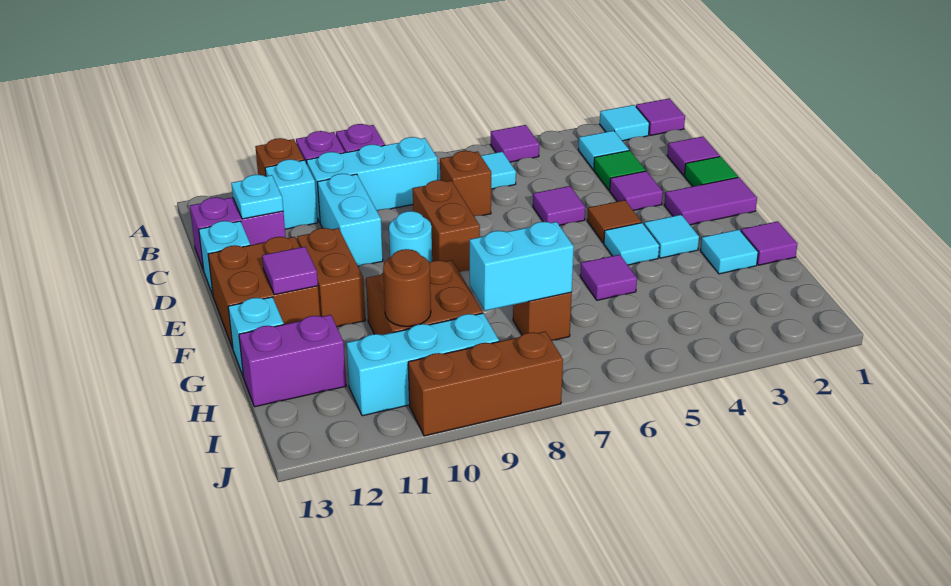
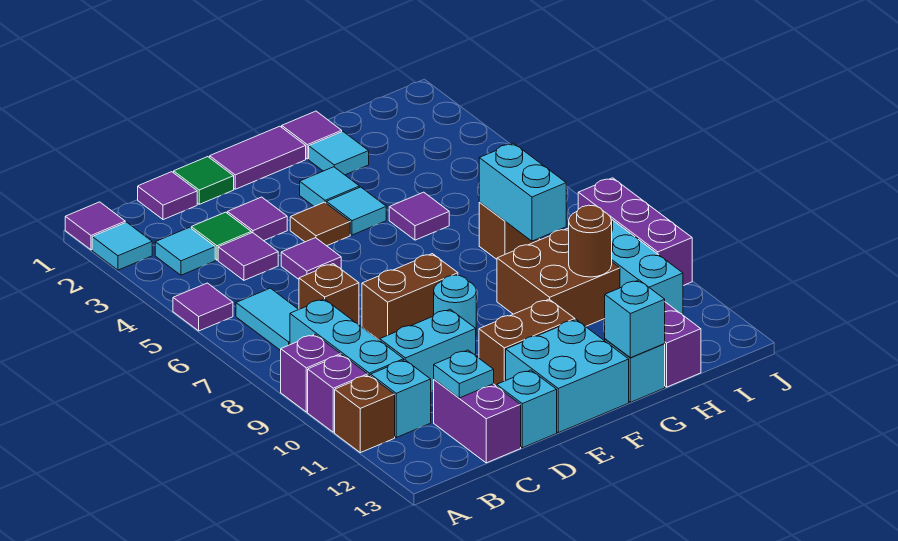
purple 1x2 tile [664,177,757,225] -> purple 1x2 tile turned to [210,126,306,189]
brown 2x2 brick [208,237,320,348] -> cyan 2x2 brick [506,320,629,433]
purple 1x1 tile [262,247,318,295] -> purple 1x1 tile moved to [218,233,278,280]
none -> cyan 1x1 brick [605,280,665,358]
brown 1x3 brick [408,331,563,436] -> purple 1x3 brick [578,178,692,286]

